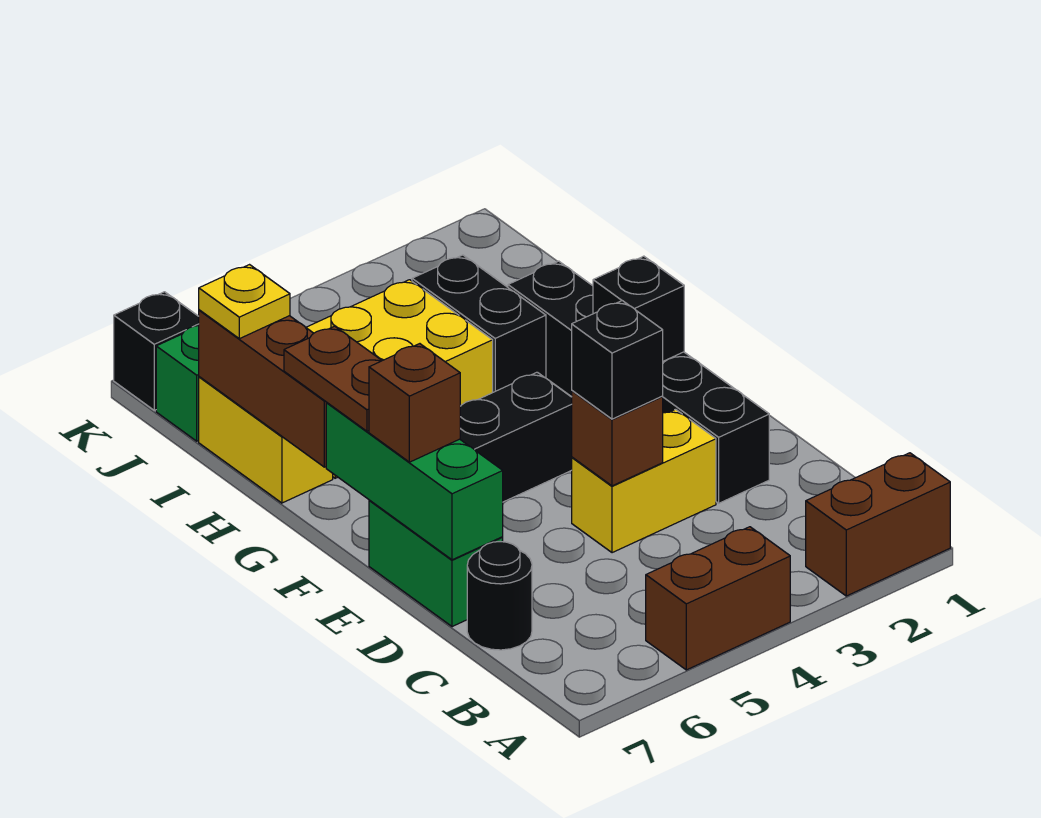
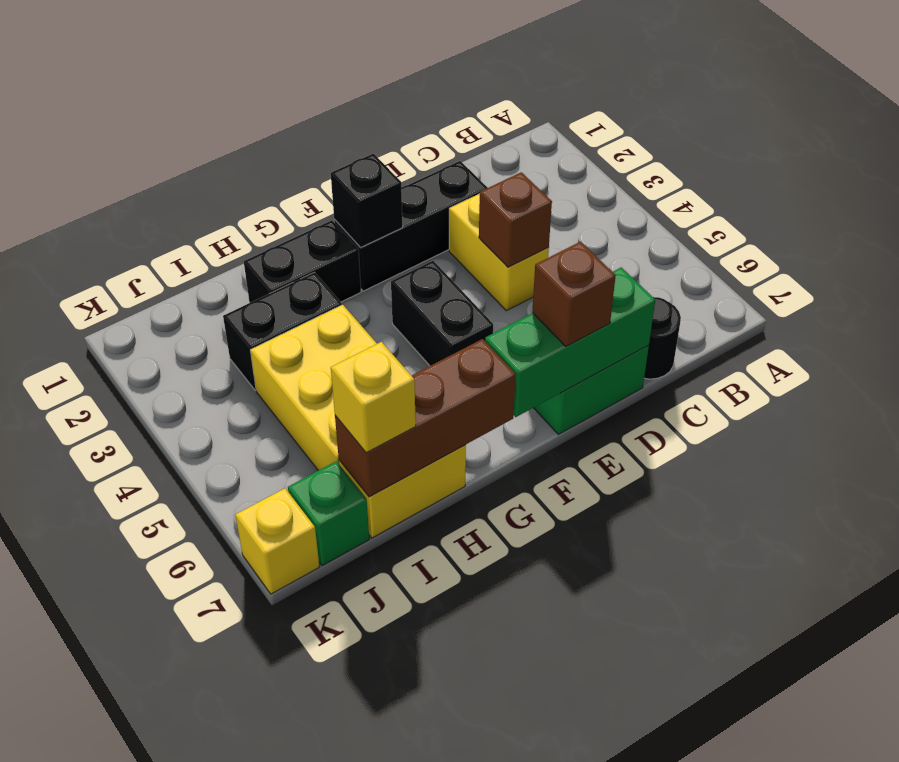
brown 1x2 brick [806,453,950,596] -> none
brown 1x2 brick [646,527,790,670] -> none
black 1x1 brick [572,301,663,419] -> none
brown 1x2 plate [284,326,382,431] -> none
yellow 1x1 plate [199,265,290,339] -> yellow 1x1 brick [331,342,416,453]
black 1x1 brick [114,292,199,410] -> yellow 1x1 brick [235,488,319,594]

